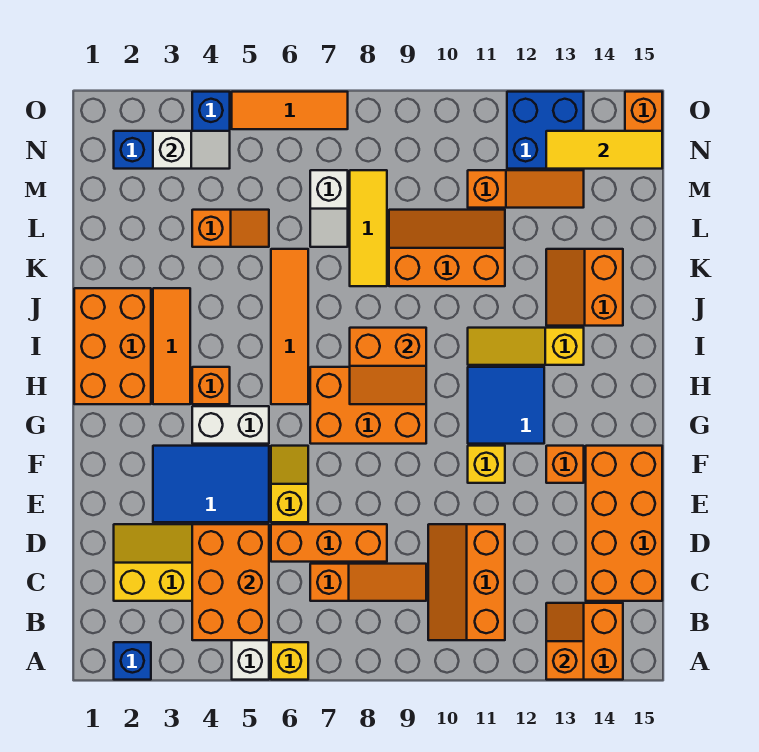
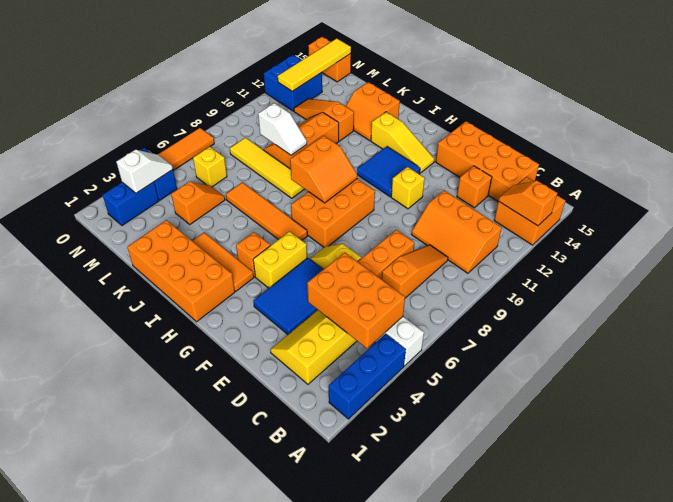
blue 1x1 brick [114,642,151,680] -> blue 1x3 brick [329,334,406,419]
yellow 1x1 brick [271,642,308,680] -> yellow 1x1 brick moved to [193,147,227,187]
orange 1x1 brick [546,446,584,483] -> orange 1x1 brick moved to [457,166,492,208]
white 1x2 brick [192,406,269,444] -> yellow 1x2 brick [253,231,307,288]
orange 2x3 brick [74,288,151,404] -> orange 2x4 brick [127,220,235,322]
yellow 1x3 slope [468,328,584,365] -> yellow 1x3 slope turned to [371,112,435,173]
yellow 1x3 tile [350,170,387,286] -> yellow 1x4 tile [230,138,304,198]
white 1x2 slope [310,170,348,247] -> white 1x2 slope moved to [258,103,307,155]
orange 1x3 slope [468,170,584,208] -> orange 1x3 slope turned to [294,99,354,141]
yellow 1x3 tile [546,131,662,169] -> yellow 1x4 tile [278,38,351,91]

